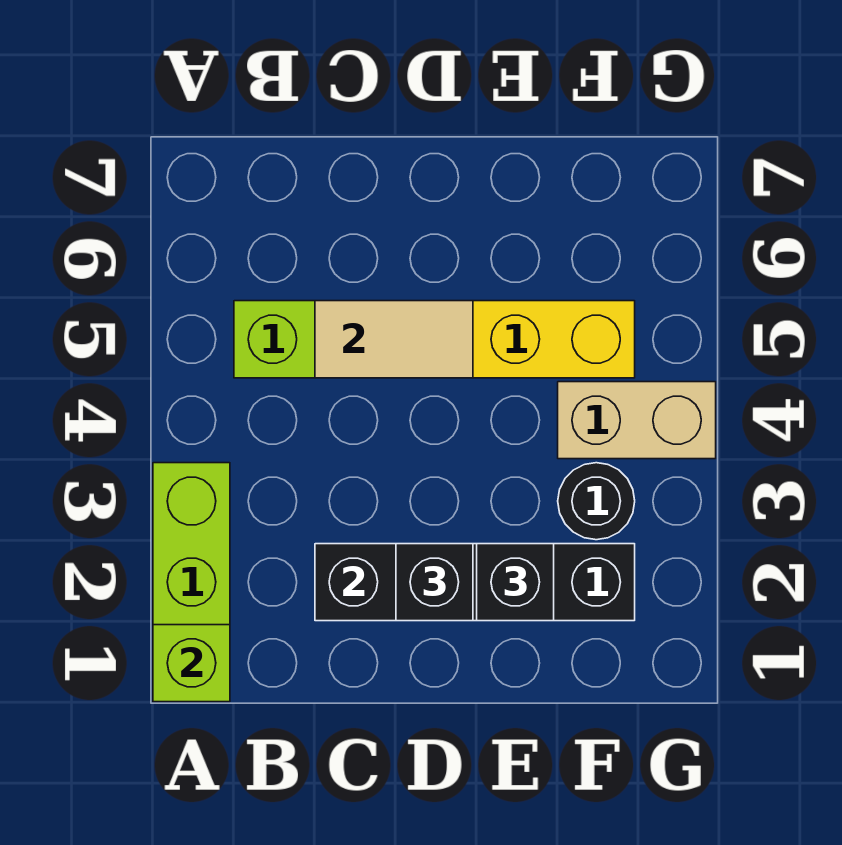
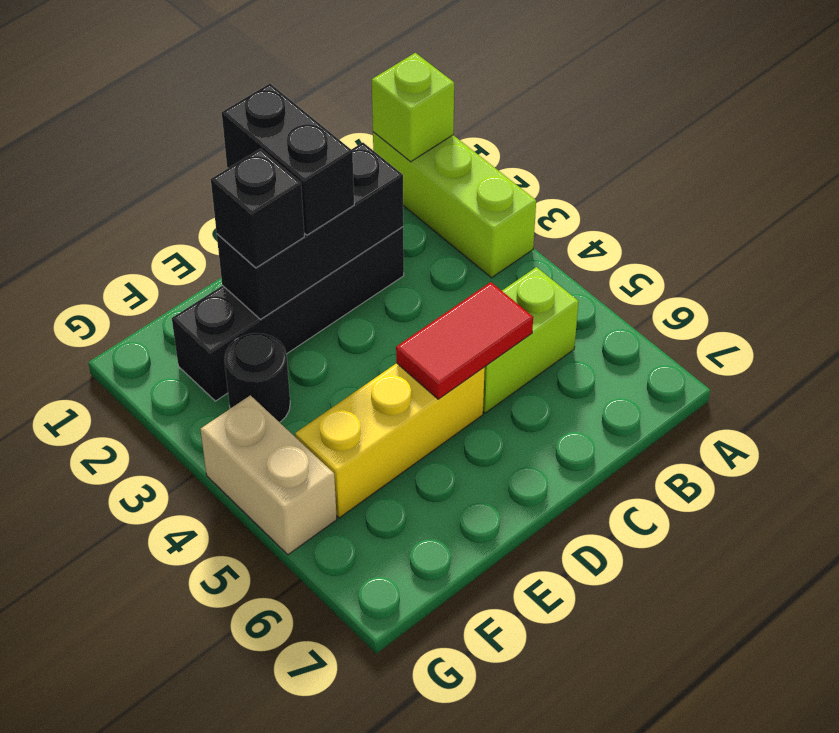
tan 1x2 tile [315,301,473,378] -> red 1x2 tile [396,282,533,399]
black 1x1 brick [396,544,473,621] -> black 1x2 brick [222,84,354,235]
tan 1x2 brick [558,382,716,459] -> tan 1x2 brick turned to [201,395,337,555]

